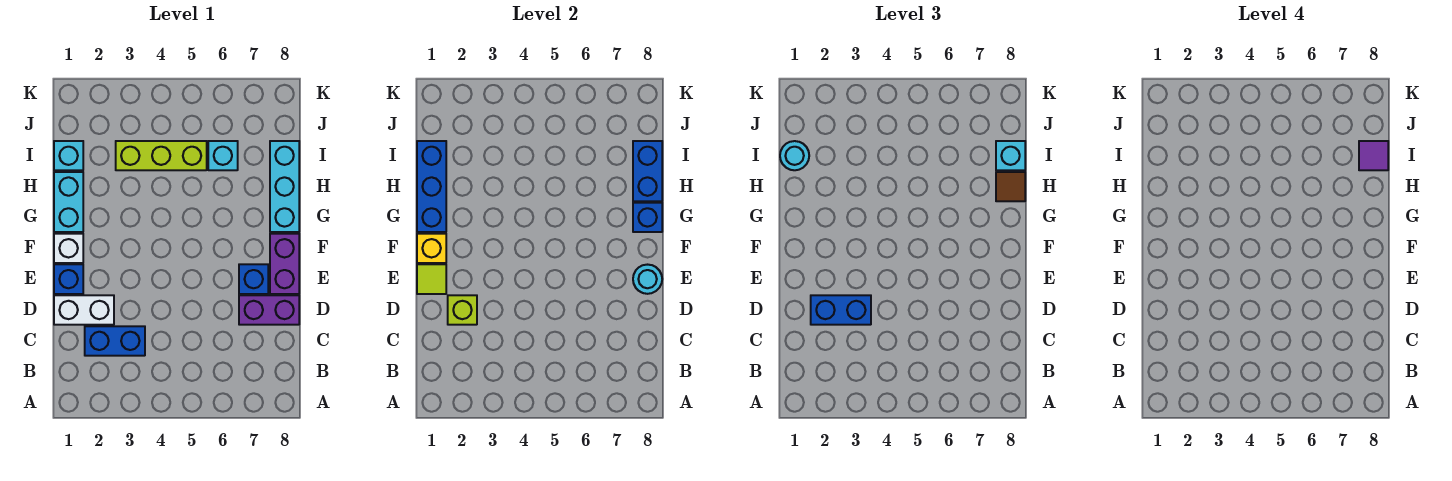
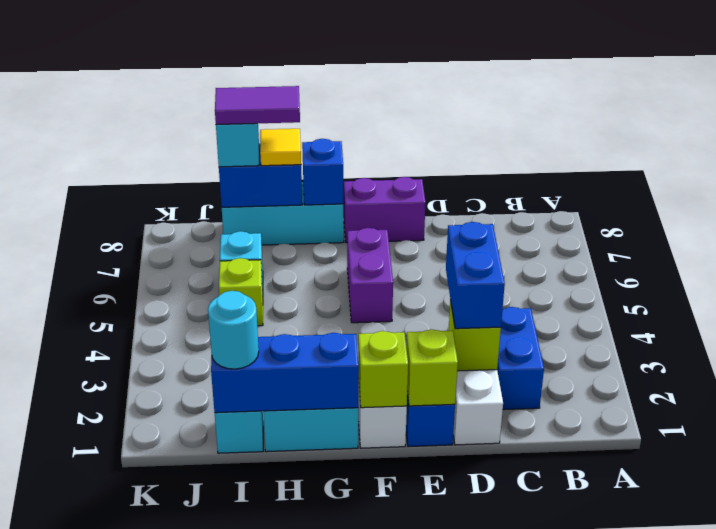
purple 1x2 brick [239,295,299,325] -> purple 1x2 brick moved to [347,228,393,323]
lime 1x1 tile [417,264,446,294] -> lime 1x1 brick [406,329,458,406]
blue 1x1 brick [239,264,268,294] -> none
cyan 1x1 round brick [633,265,662,294] -> none
yellow 1x1 brick [417,234,446,263] -> lime 1x1 brick [358,331,408,408]
brown 1x1 tile [996,172,1025,201] -> yellow 1x1 tile [260,129,301,166]
lime 1x3 brick [116,141,207,170] -> lime 1x1 brick [219,258,263,326]
purple 1x1 tile [1359,141,1388,170] -> purple 1x2 tile [215,86,300,125]

